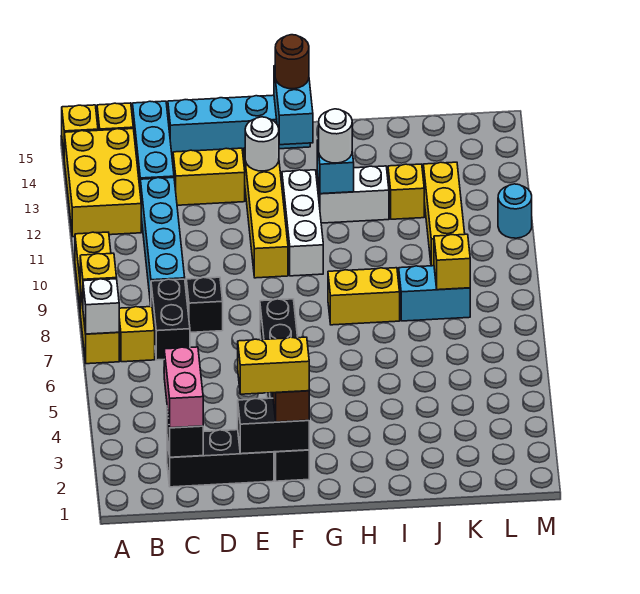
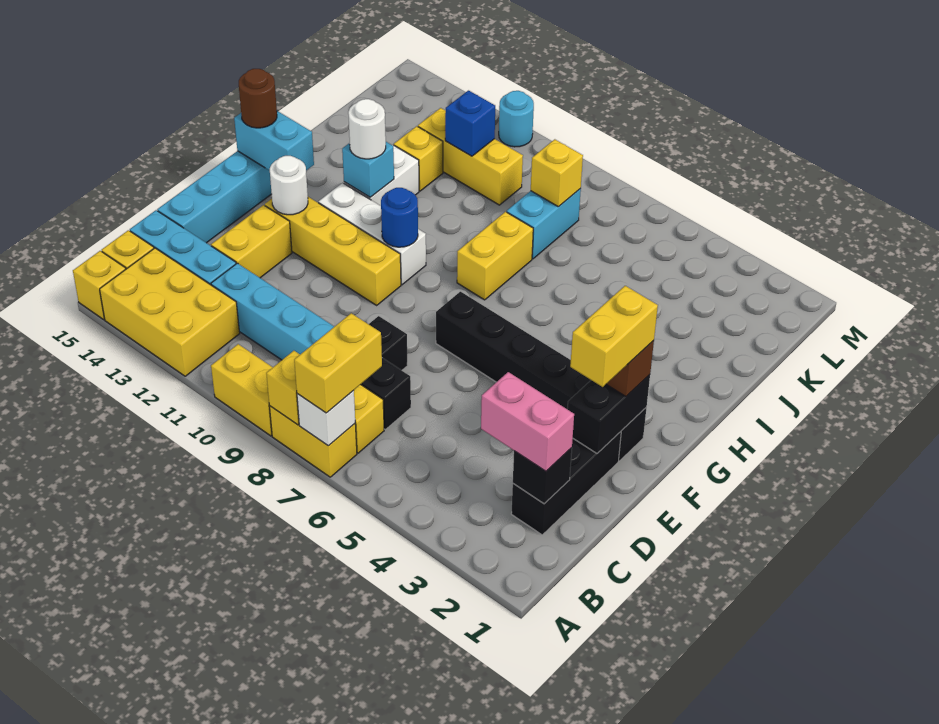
none -> yellow 1x2 brick [294,313,382,413]
none -> blue 1x1 round brick [381,188,418,247]
none -> blue 1x1 brick [445,91,495,156]

